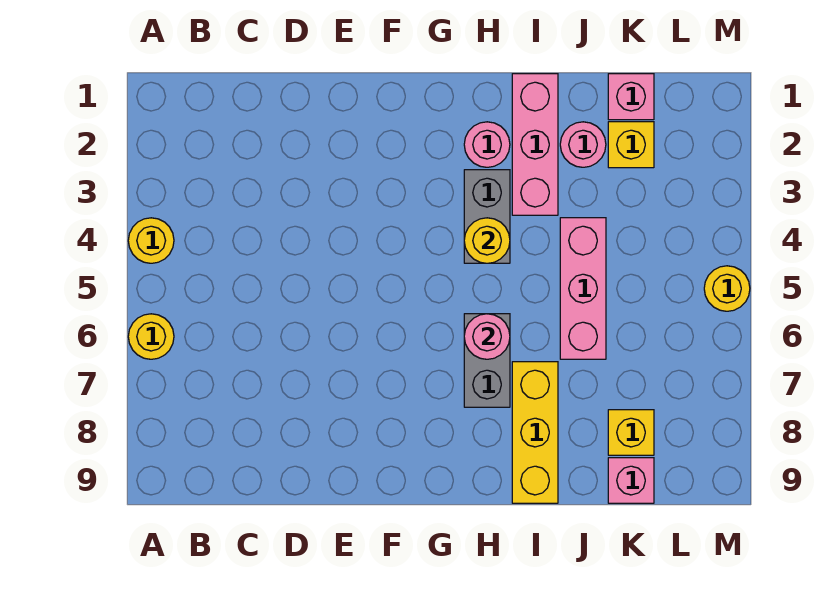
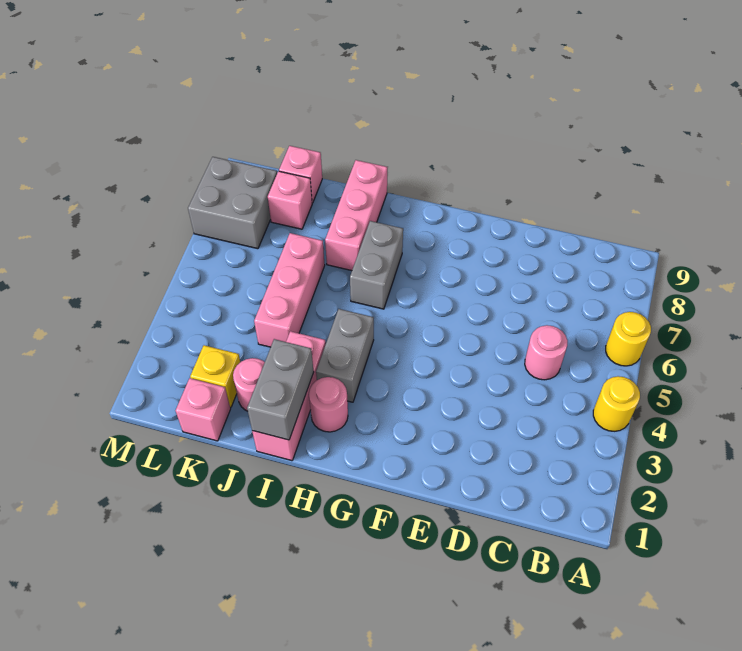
yellow 1x1 round brick [464,218,510,263] -> none
pink 1x1 round brick [464,314,510,359] -> pink 1x1 round brick moved to [525,325,568,380]
none -> grey 1x2 brick [247,339,314,440]
yellow 1x3 brick [512,362,558,503] -> pink 1x3 brick [325,160,387,271]
yellow 1x1 brick [608,410,654,455] -> pink 1x1 brick [268,171,312,229]
none -> grey 2x2 brick [188,157,277,249]
yellow 1x1 round brick [704,266,750,311] -> none

